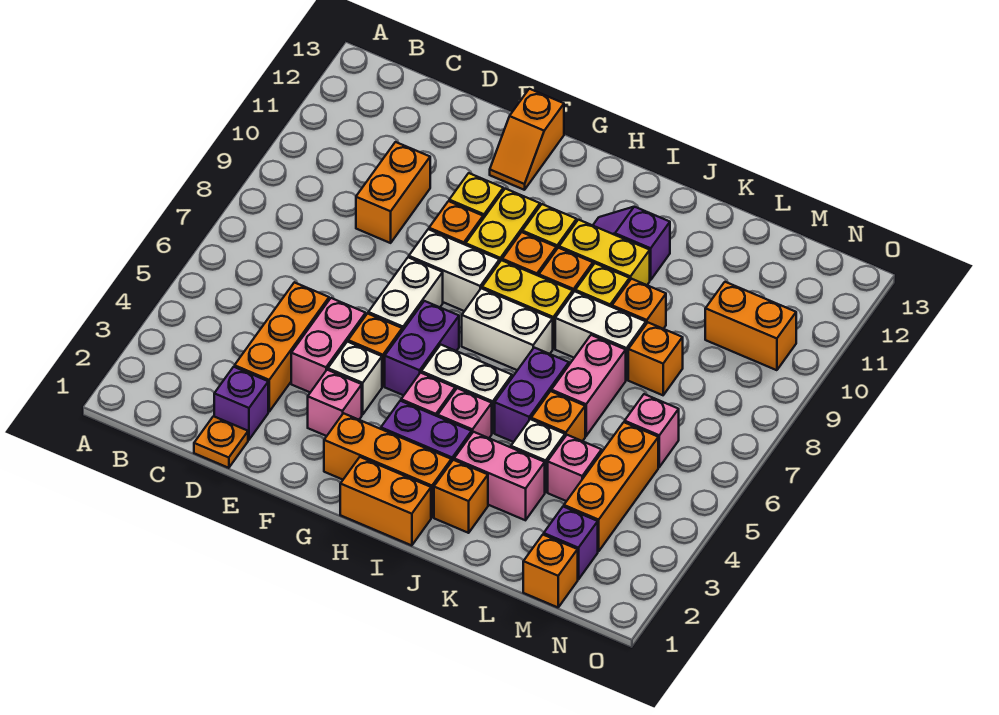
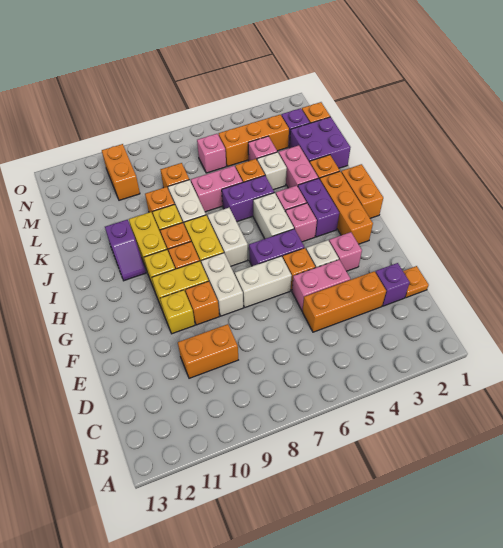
orange 1x2 slope [490,89,564,190] -> none
none -> purple 2x2 brick [290,117,351,168]

